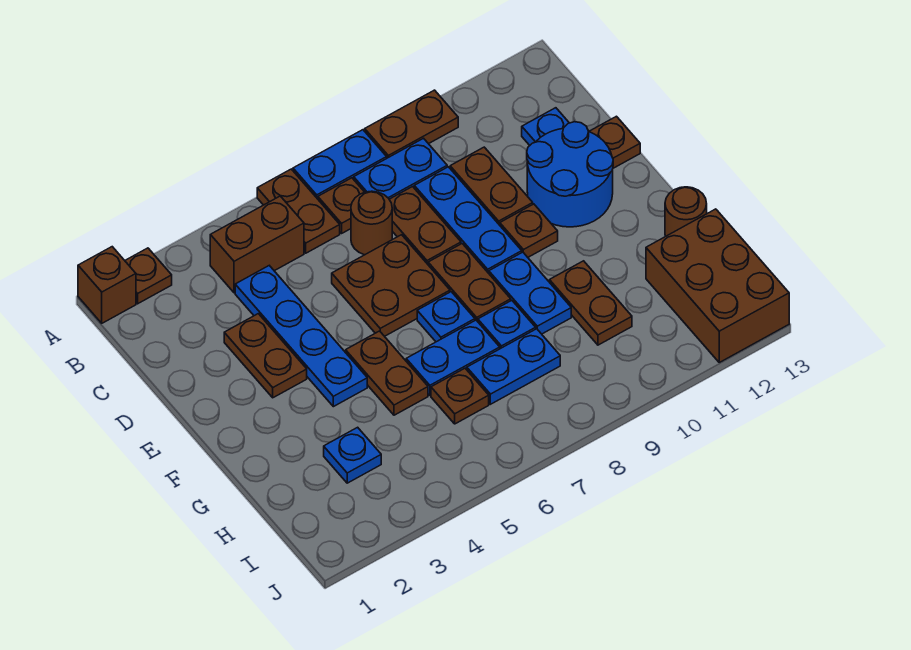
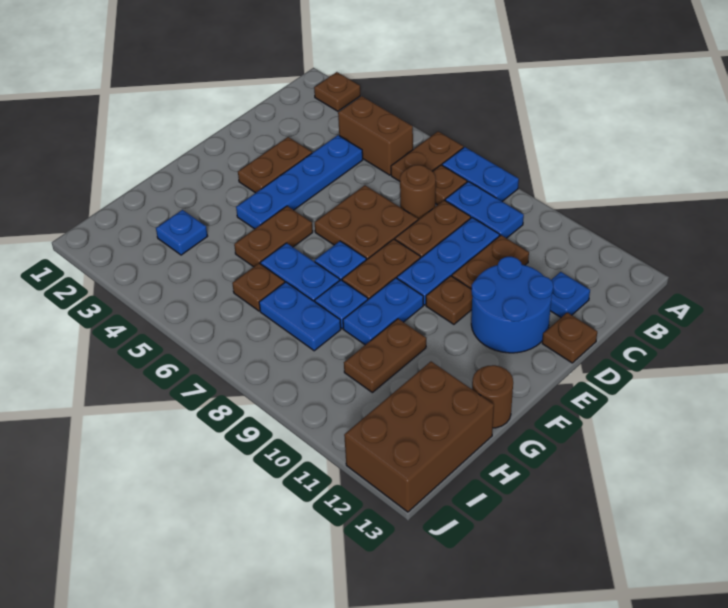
brown 1x1 brick [78,247,136,323] -> none
brown 1x2 plate [365,90,458,158] -> none

